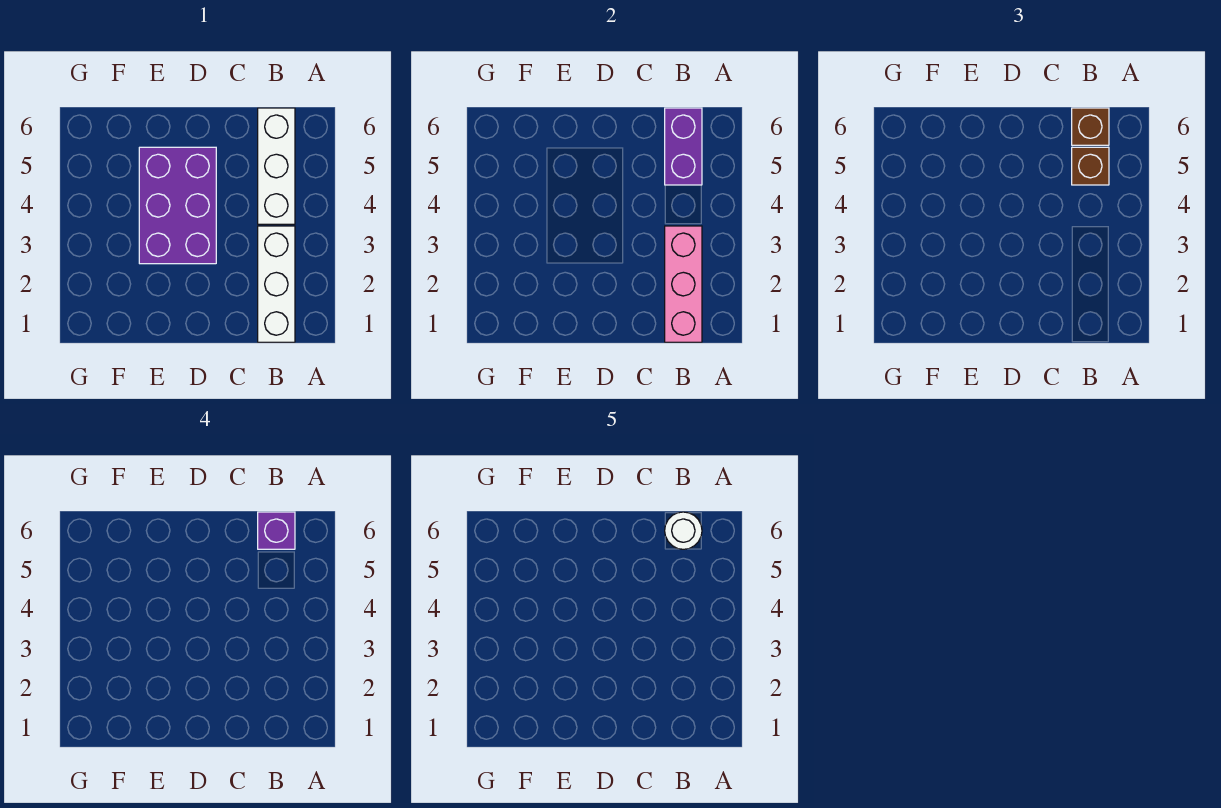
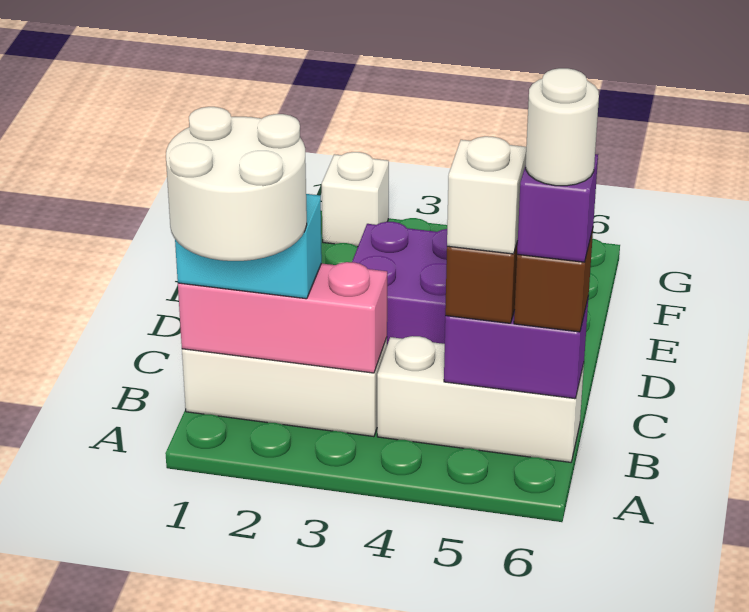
none -> white 2x2 round brick [166,107,307,261]
none -> cyan 1x2 brick [175,194,322,299]
none -> white 1x1 brick [447,136,526,254]
none -> white 1x1 brick [322,152,389,247]

